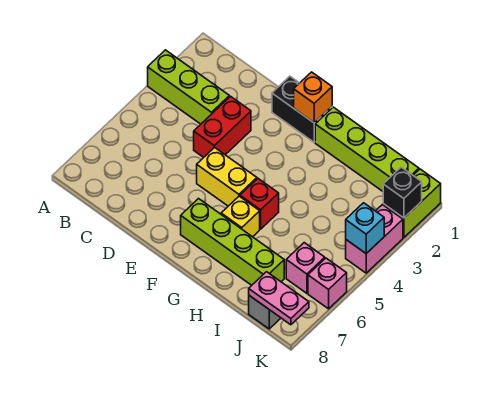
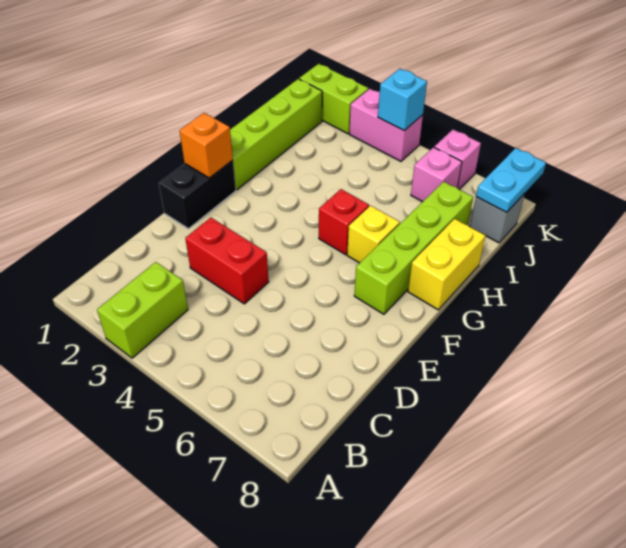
lime 1x3 brick [148,50,229,124] -> lime 1x2 brick [97,262,188,358]
yellow 1x2 brick [197,147,257,206] -> yellow 1x2 brick moved to [408,219,486,310]
pink 1x2 plate [249,272,309,325] -> cyan 1x2 plate [476,148,546,212]
black 1x1 brick [383,167,422,218] -> none

